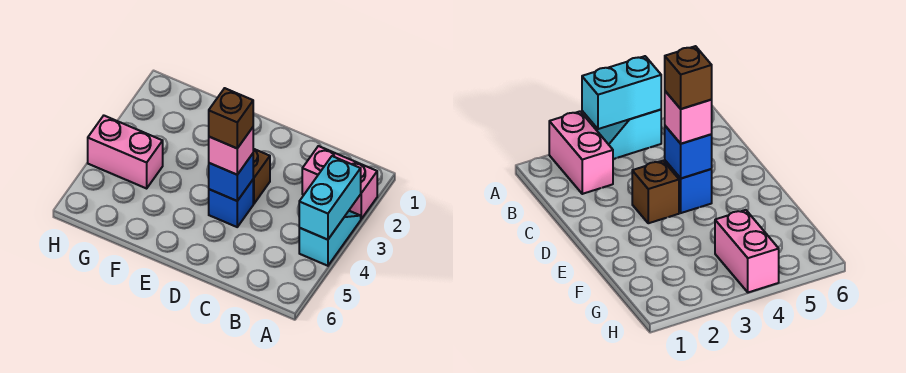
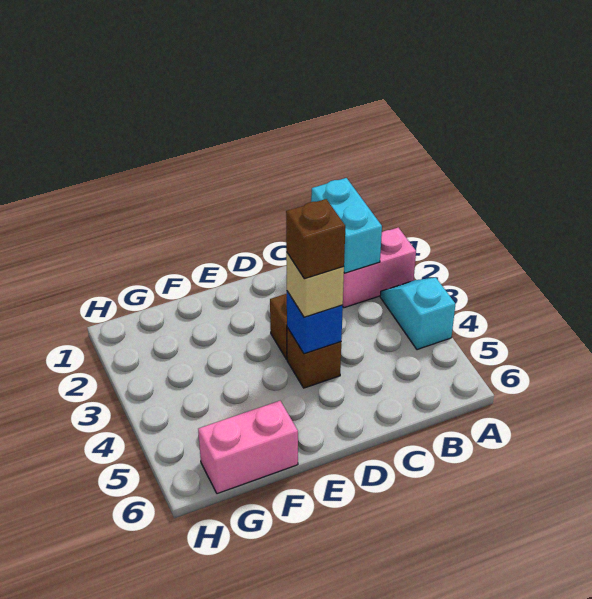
cyan 1x2 brick [299,156,361,240] -> cyan 1x2 brick moved to [311,178,382,273]
blue 1x1 brick [209,180,253,227] -> brown 1x1 brick [287,327,341,388]
pink 1x1 brick [209,127,253,175] -> tan 1x1 brick [286,252,344,317]
pink 1x2 brick [88,116,163,188] -> pink 1x2 brick moved to [198,401,298,494]

